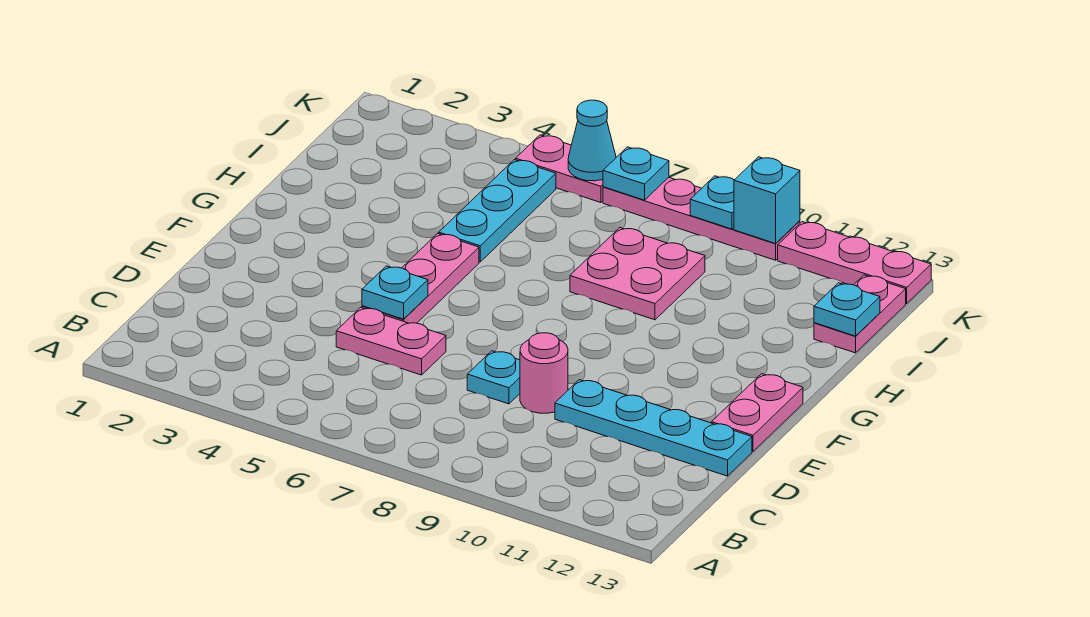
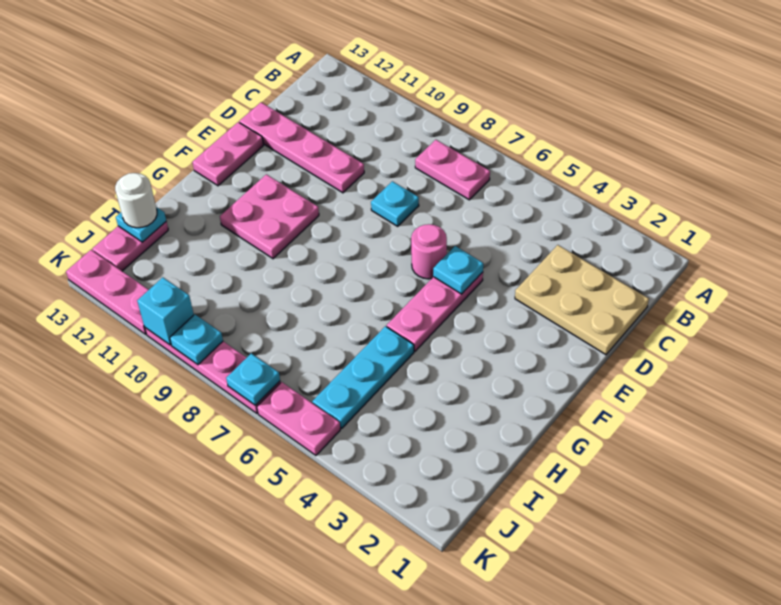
none -> tan 2x3 plate [515,245,649,355]
pink 1x2 plate [336,308,446,375] -> pink 1x2 plate moved to [415,140,490,200]
pink 1x1 round brick [520,333,568,413] -> pink 1x1 round brick moved to [411,224,447,279]
cyan 1x4 plate [555,380,752,476] -> pink 1x4 plate [239,102,364,193]
pink 2x2 plate [570,228,705,320] -> pink 2x2 plate moved to [220,174,319,259]
none -> white 1x1 round brick [115,173,157,228]
cyan 1x1 cone [568,100,616,181] -> none

